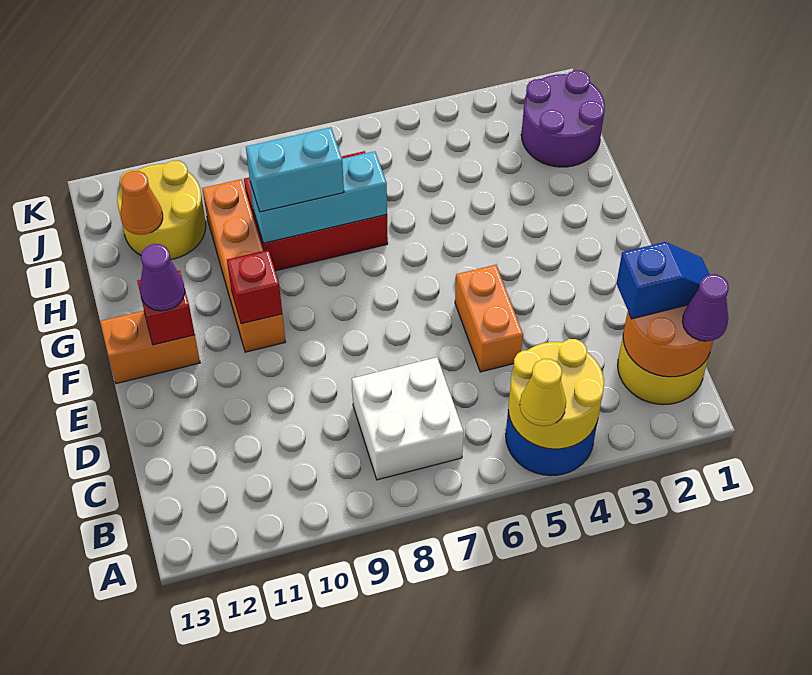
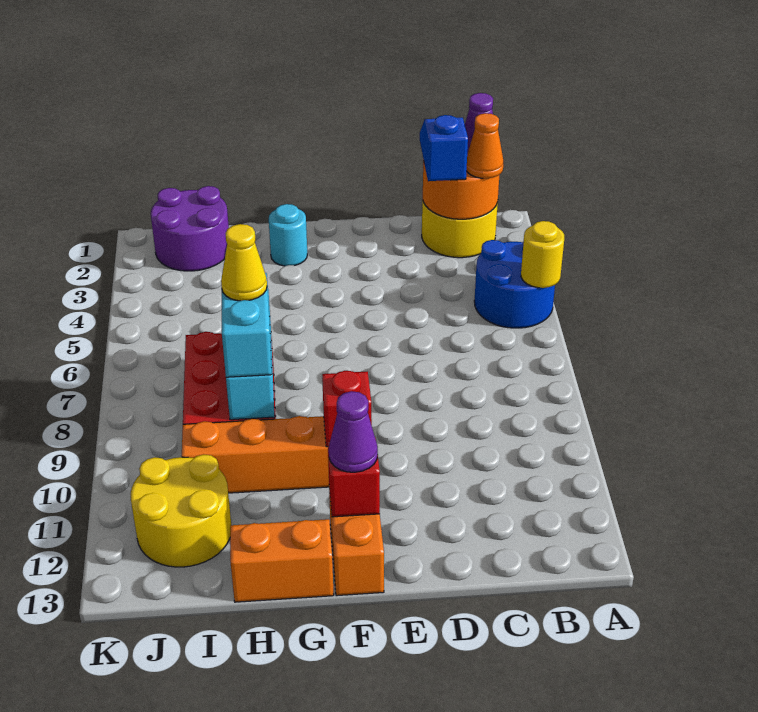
yellow 2x2 round brick [508,339,604,449] -> yellow 1x1 round brick [521,221,564,288]
yellow 1x1 cone [520,359,566,426] -> yellow 1x1 cone moved to [221,224,267,301]
white 2x2 brick [352,357,464,480] -> none
orange 1x2 brick [455,265,523,372] -> orange 1x2 brick moved to [230,519,334,602]
none -> cyan 1x1 round brick [269,204,307,266]
orange 1x1 cone [121,171,163,235] -> orange 1x1 cone moved to [466,113,503,178]

